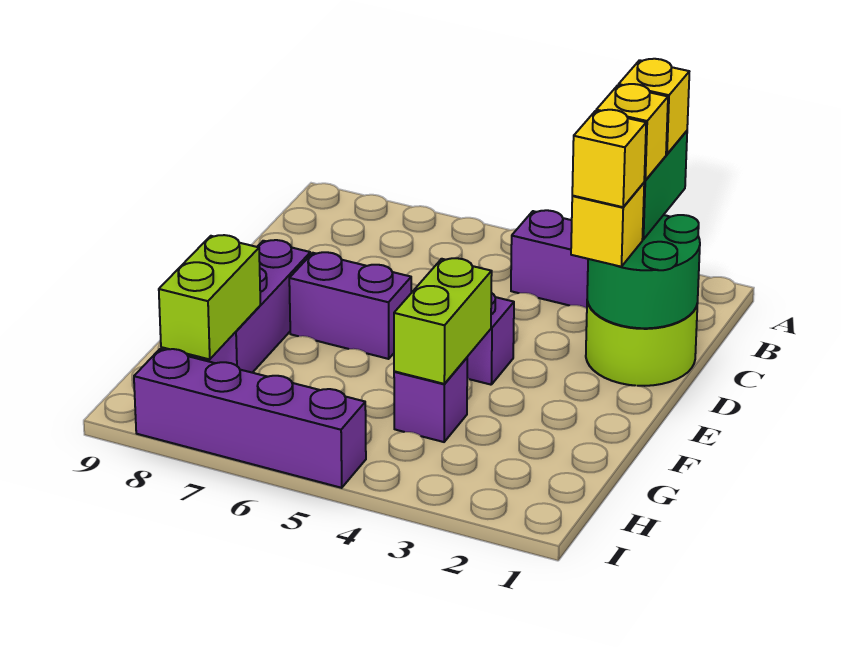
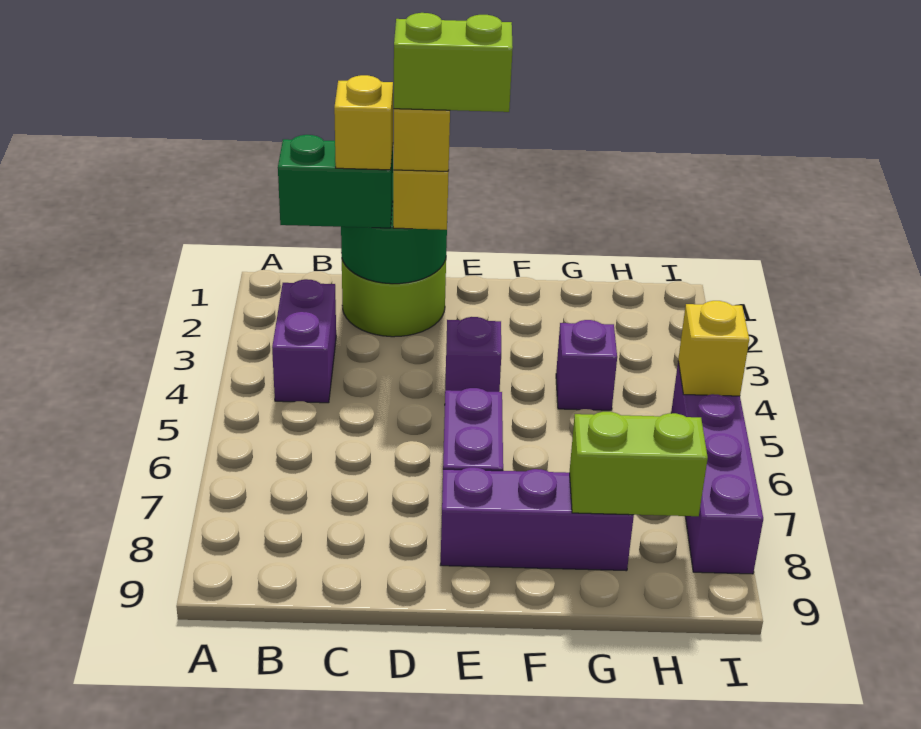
yellow 1x1 brick [619,59,689,154] -> yellow 1x1 brick moved to [678,301,749,396]
lime 1x2 brick [394,258,492,384] -> lime 1x2 brick moved to [394,13,513,112]

